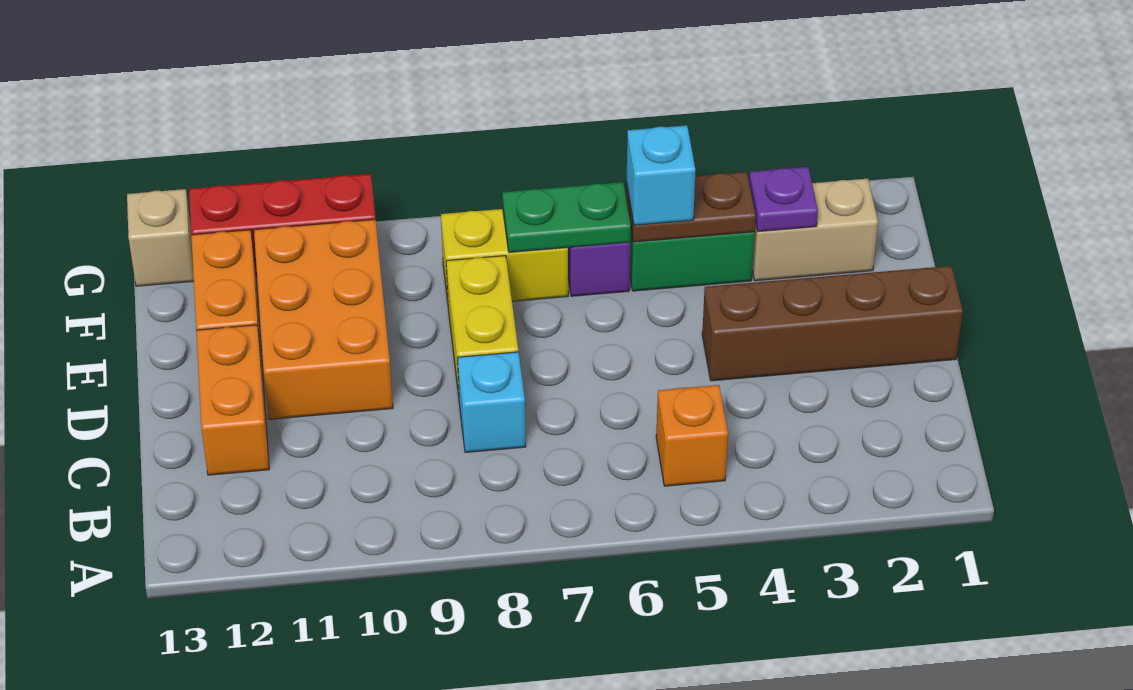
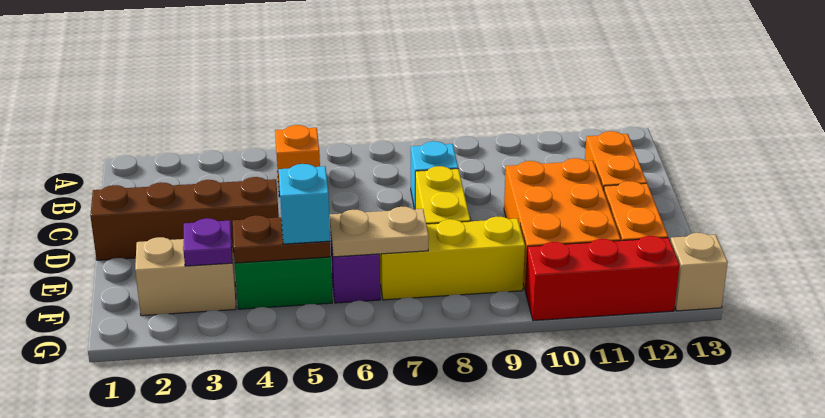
green 1x2 plate [502,182,631,252] -> tan 1x2 plate [330,207,429,257]
yellow 1x2 brick [441,209,568,302] -> yellow 1x3 brick [380,217,525,300]

